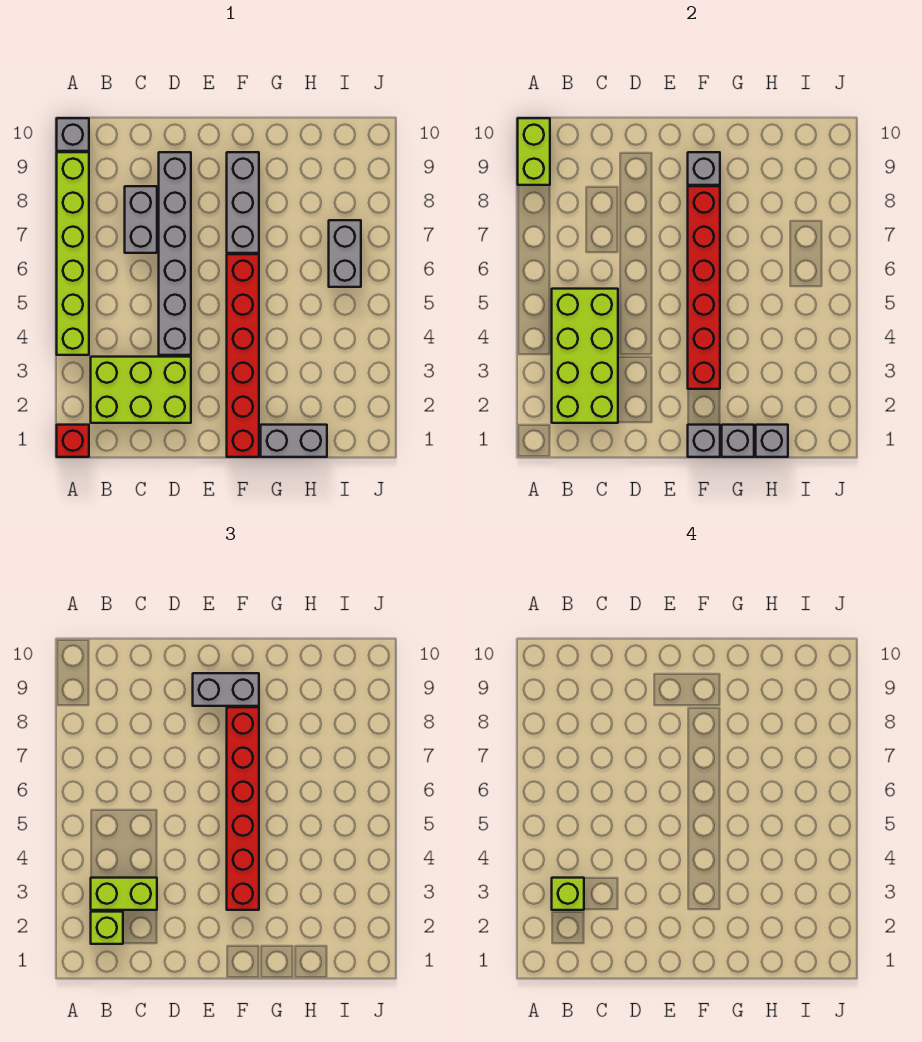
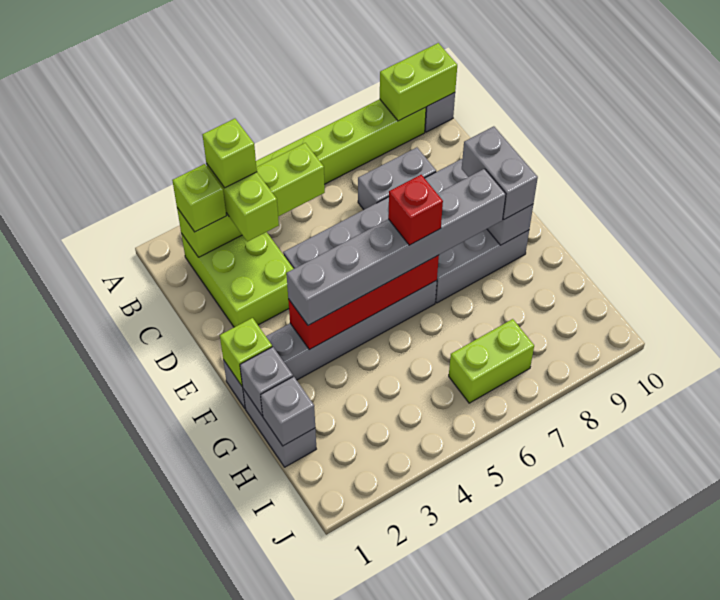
red 1x1 brick [57,425,89,457] -> red 1x1 brick moved to [388,175,443,245]
lime 2x4 brick [552,289,618,423] -> lime 1x4 brick [177,143,325,257]
red 1x6 brick [227,254,259,457] -> grey 1x6 brick [223,280,437,408]
grey 1x1 brick [688,425,720,457] -> lime 1x1 brick [220,318,272,386]
red 1x6 brick [688,186,720,389] -> red 1x4 brick [288,255,439,350]
red 1x6 brick [227,707,259,910] -> grey 1x6 brick [286,169,506,325]
grey 1x2 brick [329,220,361,287] -> lime 1x2 brick [449,319,534,403]

